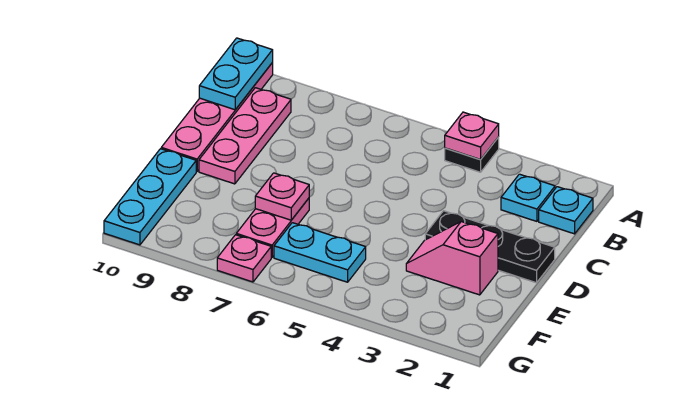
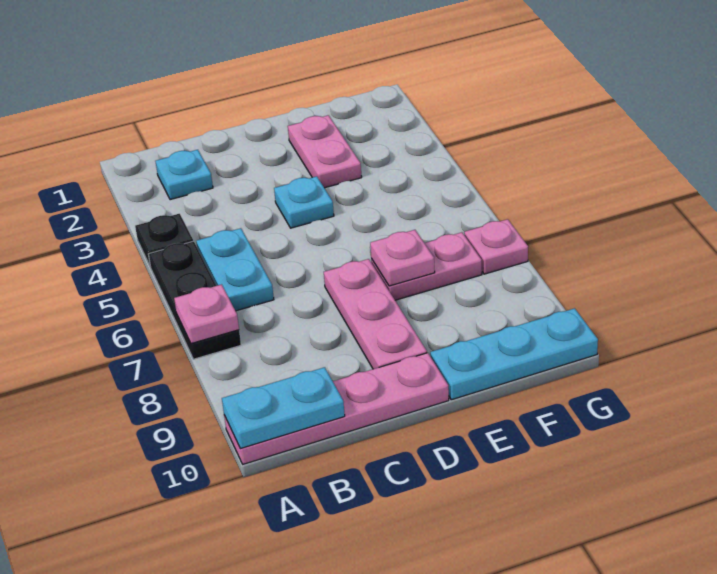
pink 1x1 plate [445,112,499,160] -> pink 1x1 plate moved to [174,284,239,344]
cyan 1x1 plate [539,187,593,234] -> cyan 1x1 plate moved to [274,176,334,228]
pink 1x3 plate [199,88,291,184] -> pink 1x3 plate turned to [324,259,427,369]
black 1x3 plate [425,211,555,283] -> black 1x3 plate moved to [149,241,241,359]
pink 1x2 slope [406,222,498,295] -> pink 1x2 plate [288,115,362,188]
cyan 1x2 plate [274,223,366,282] -> cyan 1x2 plate moved to [196,228,274,311]

